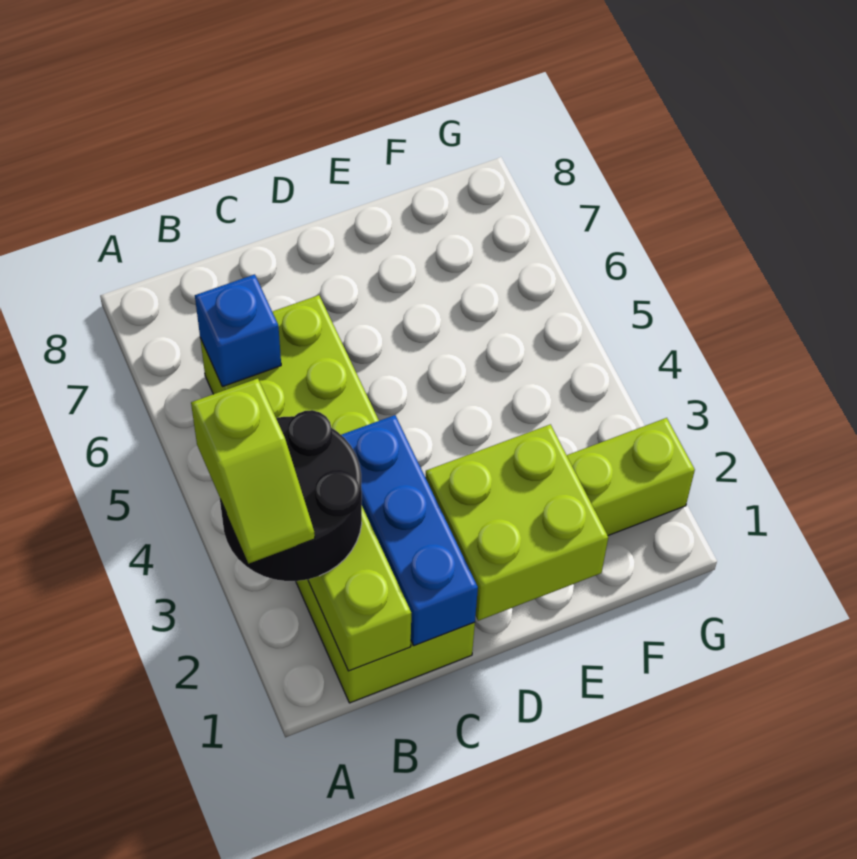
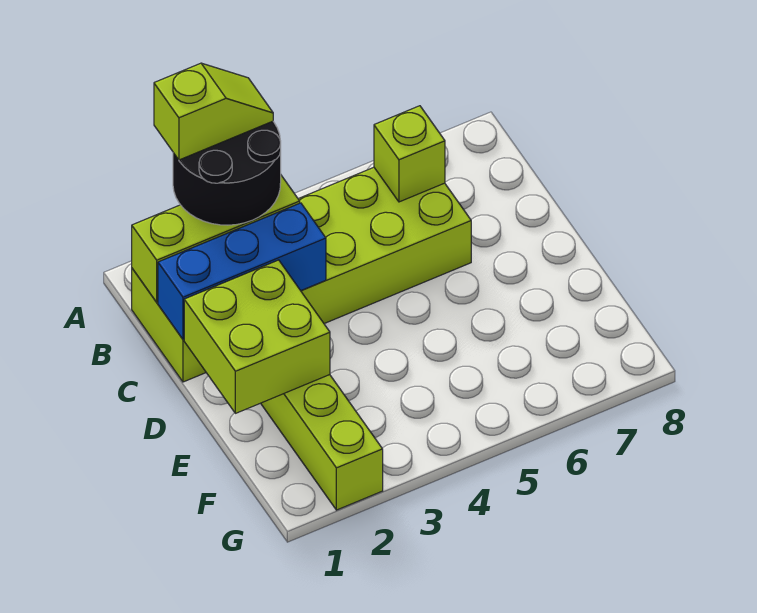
lime 1x2 slope [191,379,315,563] -> lime 1x2 slope turned to [154,63,273,160]
blue 1x1 brick [195,274,281,387] -> lime 1x1 brick [374,106,445,202]

